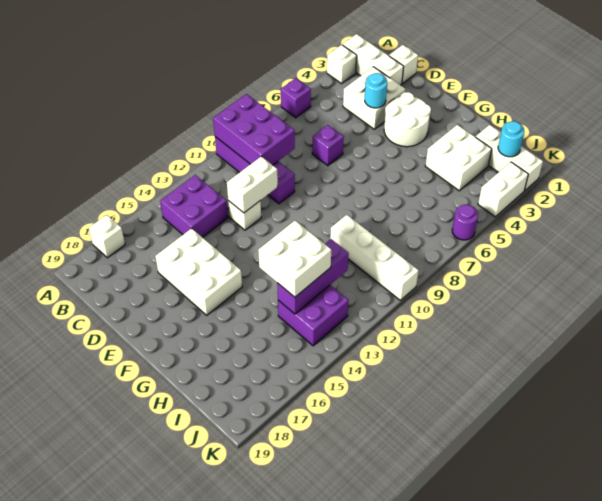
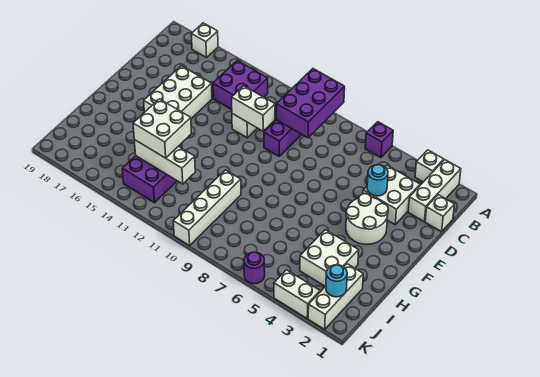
purple 1x1 brick [312,125,344,166] -> none
purple 1x3 brick [277,239,349,314] -> white 1x3 brick [134,140,195,184]

